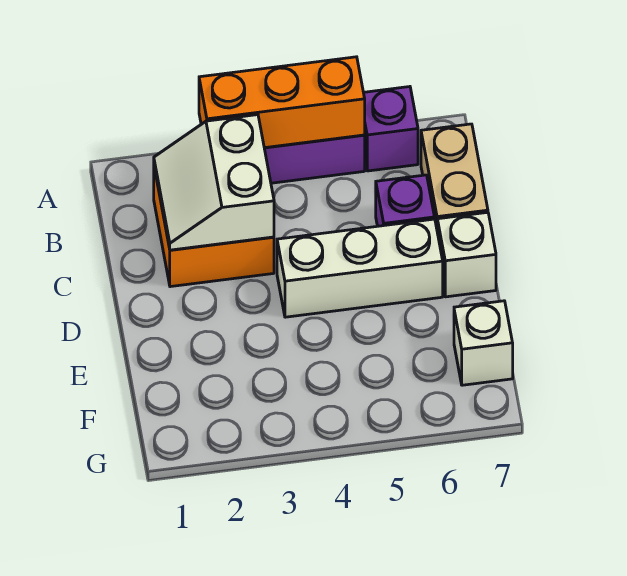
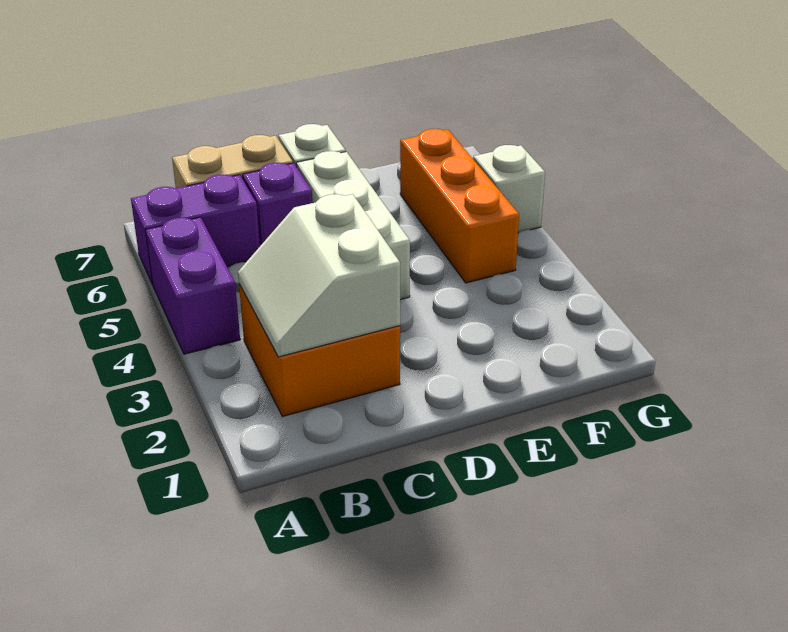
orange 1x3 brick [199,57,365,148] -> orange 1x3 brick moved to [400,129,519,283]
purple 1x1 brick [364,87,418,171] -> purple 1x2 brick [131,175,260,284]
white 2x2 slope [154,115,274,250] -> white 2x2 slope turned to [238,194,400,357]
white 1x1 brick [454,301,513,385] -> white 1x1 brick moved to [473,145,545,233]

